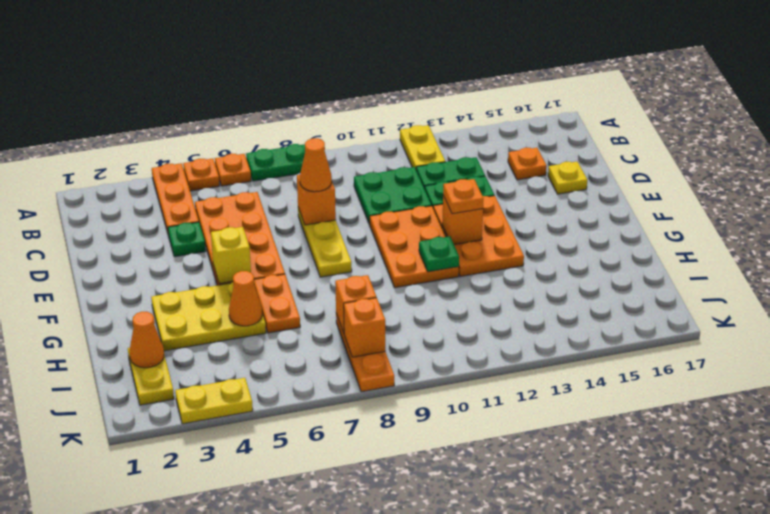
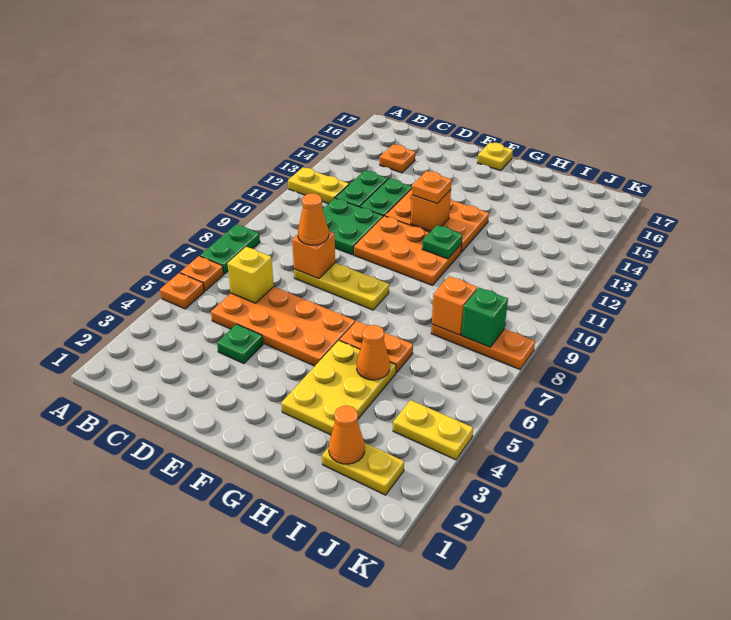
orange 1x3 plate [152,163,199,235] -> none
yellow 1x1 plate [548,162,587,194] -> yellow 1x1 plate moved to [477,143,513,171]
yellow 1x1 brick [211,227,251,284] -> yellow 1x1 brick moved to [227,247,274,303]
orange 1x1 brick [344,298,385,357] -> green 1x1 brick [461,288,508,347]
yellow 1x2 plate [175,378,253,424] -> yellow 1x2 plate turned to [393,400,473,460]

